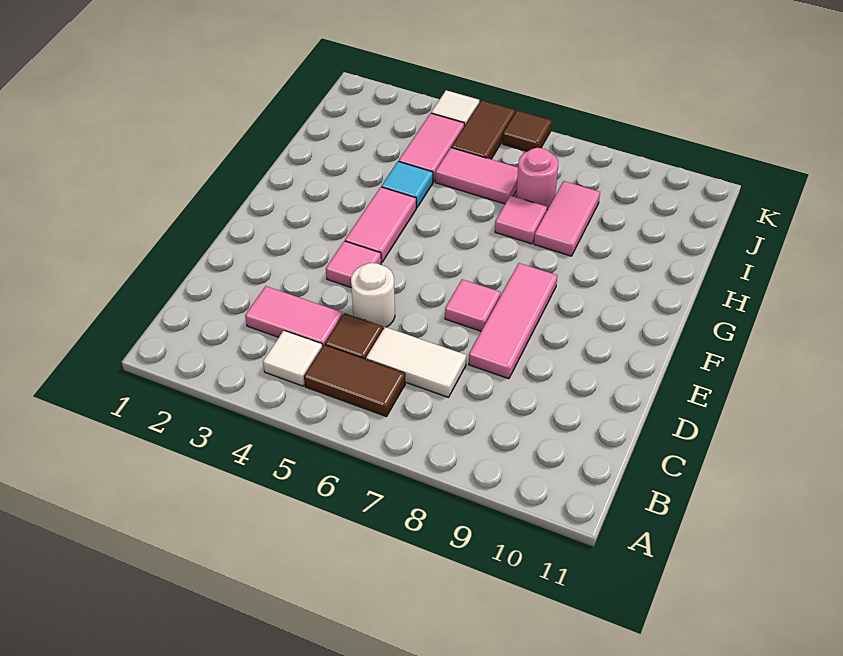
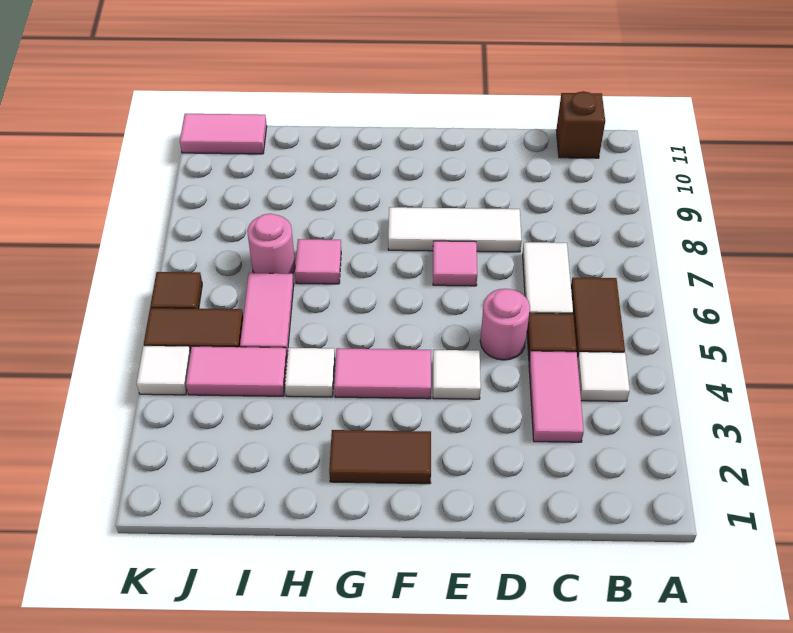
none -> brown 1x1 brick [556,91,605,158]
white 1x1 round brick [351,263,395,329] -> pink 1x1 round brick [480,289,530,360]
pink 1x3 tile [469,263,557,379] -> white 1x3 tile [388,207,522,252]
pink 1x1 tile [326,241,381,287] -> white 1x1 tile [433,350,481,399]
none -> brown 1x2 tile [329,430,431,484]
cyan 1x1 tile [382,161,433,208] -> white 1x1 tile [285,348,335,397]
pink 1x2 tile [534,181,600,256] -> pink 1x2 tile moved to [180,114,267,154]

